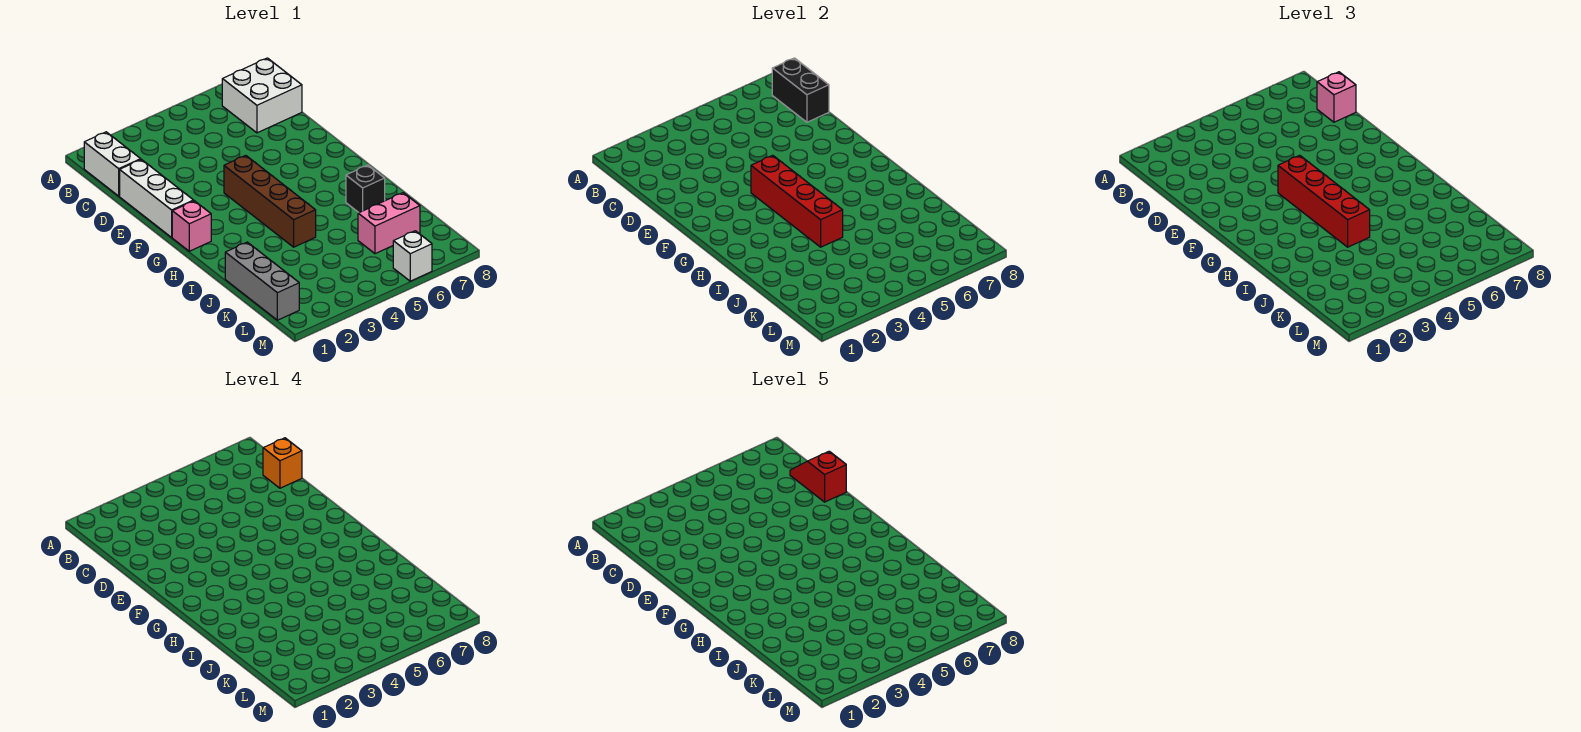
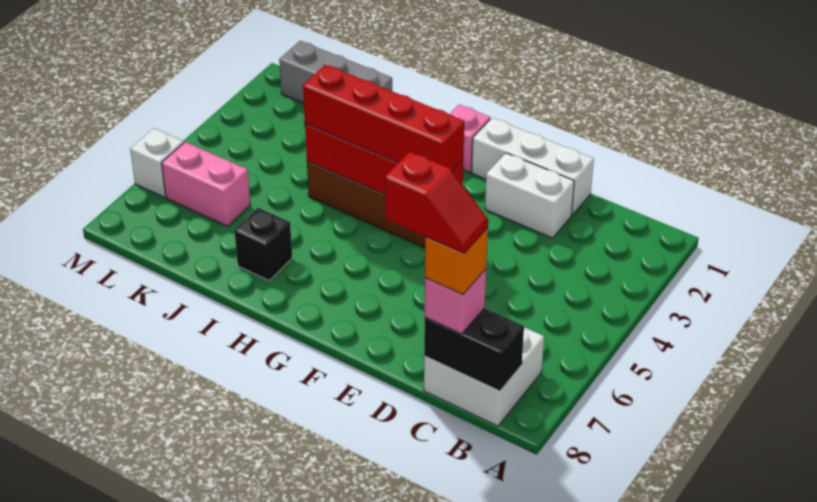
white 1x2 brick [84,132,141,196] -> white 1x2 brick moved to [485,153,574,238]
pink 1x2 brick [358,193,420,254] -> pink 1x2 brick turned to [162,142,251,226]

